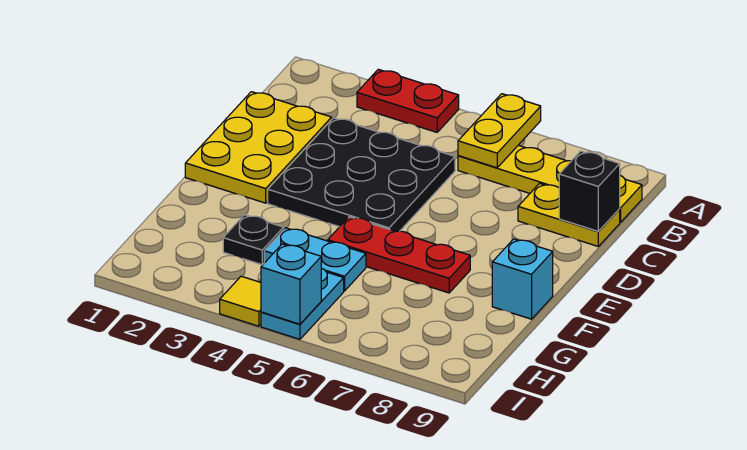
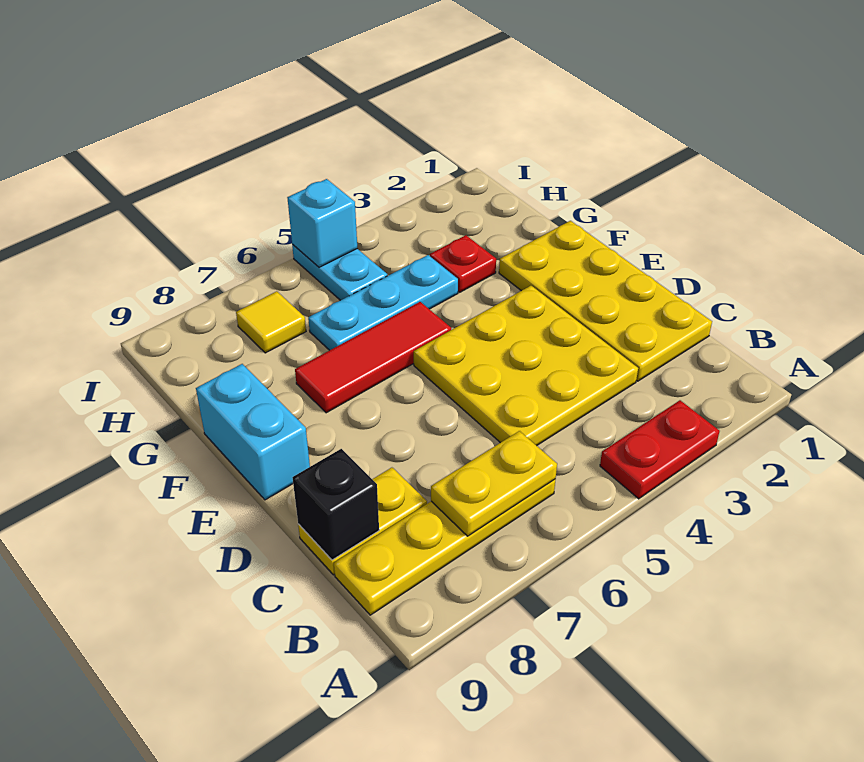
yellow 1x2 plate [458,94,541,168] -> yellow 1x2 plate turned to [431,431,557,536]
yellow 2x3 plate [185,92,332,203] -> yellow 2x4 plate [499,221,712,381]
black 3x3 plate [268,118,455,232] -> yellow 3x3 plate [414,286,638,446]
red 1x3 plate [328,217,470,293] -> red 1x3 tile [295,302,451,413]
cyan 1x1 brick [492,239,553,319] -> cyan 1x2 brick [196,364,310,500]
black 1x1 plate [223,215,284,265] -> red 1x1 plate [430,235,496,292]
cyan 1x2 plate [264,228,366,291] -> cyan 1x3 plate [308,255,458,350]
yellow 1x1 tile [220,276,261,326] -> yellow 1x1 tile moved to [236,291,306,353]

